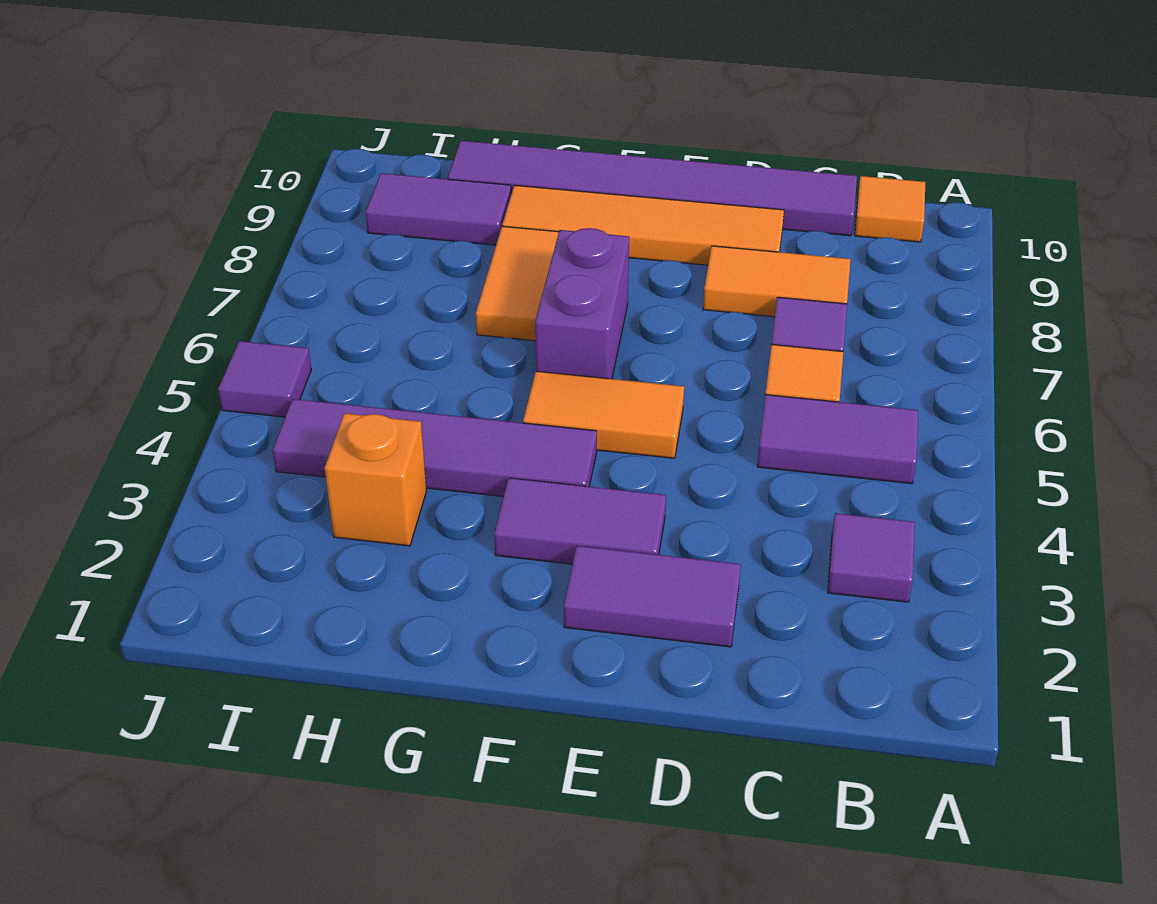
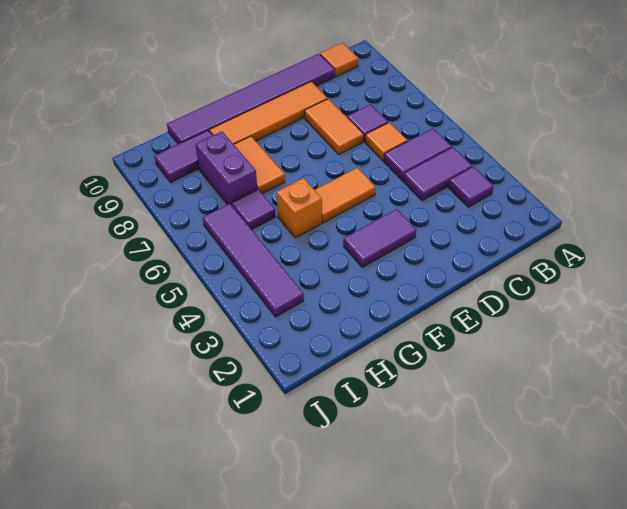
orange 1x2 tile [703,246,851,317] -> orange 1x2 tile turned to [304,99,363,154]
purple 1x2 tile [564,546,741,647] -> purple 1x2 tile moved to [403,147,472,201]
purple 1x4 tile [273,399,597,497] -> purple 1x4 tile turned to [203,204,304,317]
purple 1x2 brick [535,228,629,379] -> purple 1x2 brick moved to [195,131,257,205]
orange 1x1 brick [325,413,427,546] -> orange 1x1 brick moved to [277,178,322,238]
purple 1x1 tile [218,341,311,417] -> purple 1x1 tile moved to [231,189,276,230]

